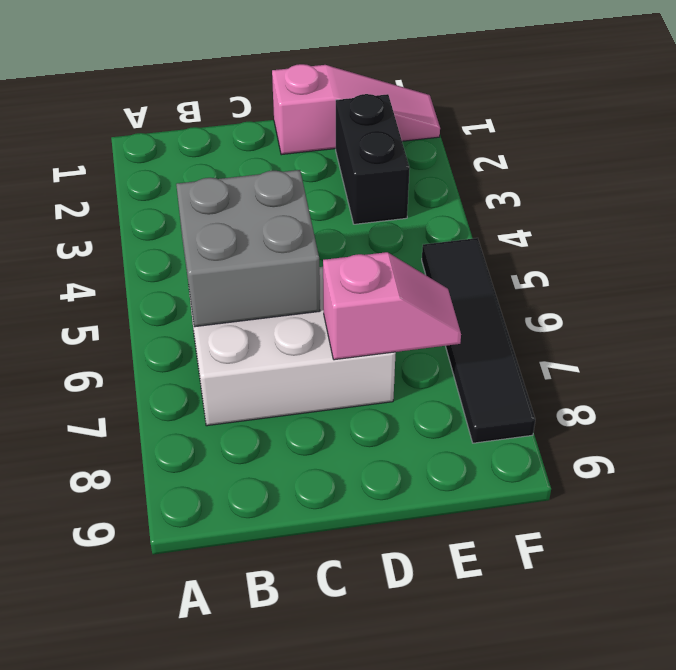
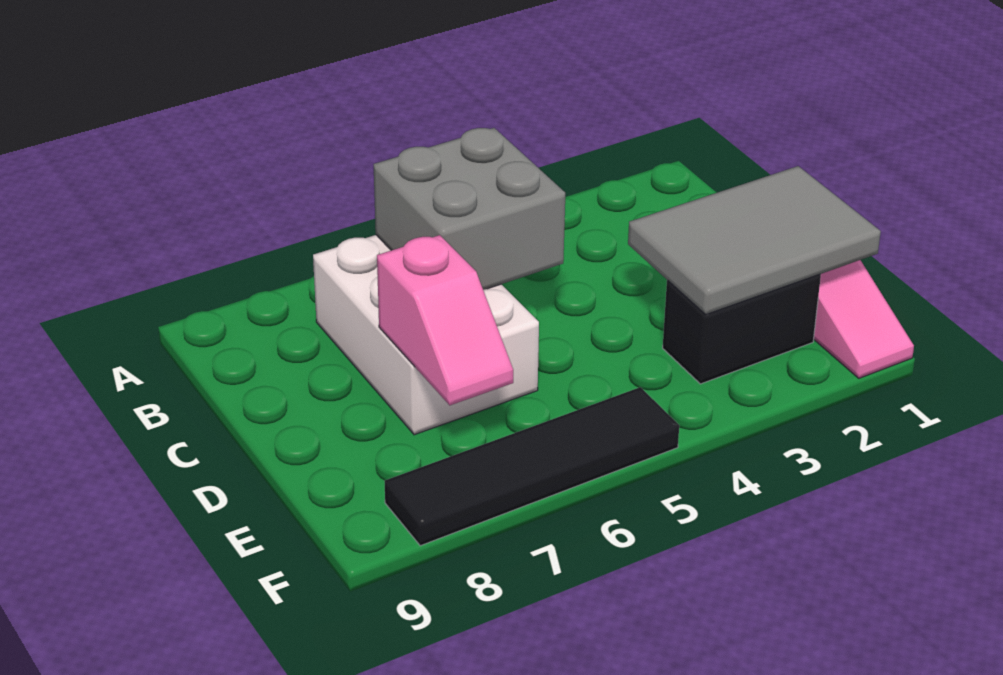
none -> grey 2x3 tile [628,166,881,314]

